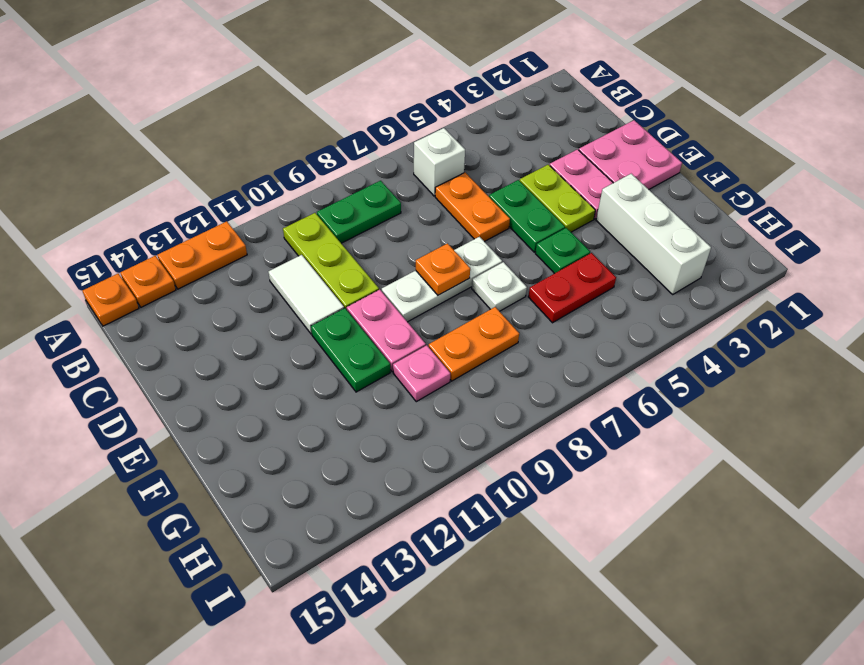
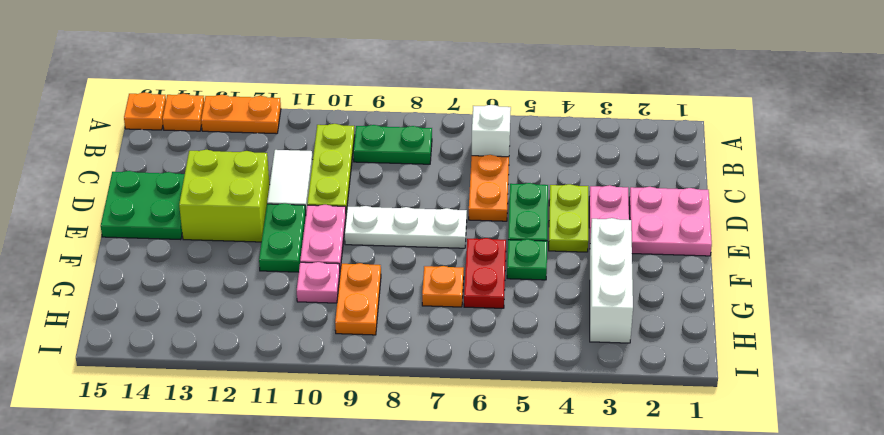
none -> lime 2x2 brick [179,150,270,242]
none -> green 2x2 plate [101,171,185,240]
orange 1x1 plate [416,243,470,295] -> orange 1x1 plate moved to [422,266,464,307]
white 1x1 plate [472,262,527,311] -> none
red 1x2 plate [528,253,616,323] -> red 1x2 plate turned to [464,238,506,308]
orange 1x2 plate [429,307,519,381] -> orange 1x2 plate turned to [335,263,381,335]

